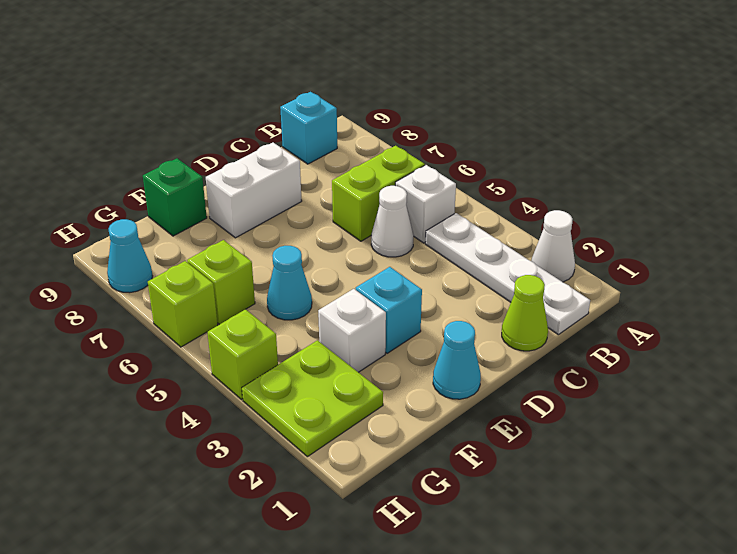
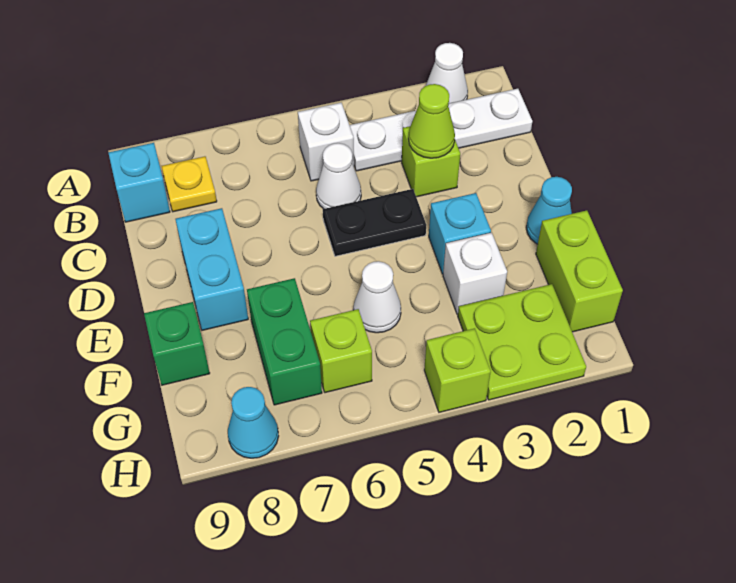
lime 1x2 brick [332,146,425,241] -> lime 1x2 brick moved to [536,210,623,332]
none -> yellow 1x1 plate [162,156,217,212]
lime 1x1 cone [502,275,548,351] -> lime 1x1 cone moved to [408,84,455,158]
none -> black 1x2 plate [323,189,426,256]
white 1x2 brick [206,143,302,238] -> cyan 1x2 brick [175,208,248,330]
cyan 1x1 cone [267,246,312,320] -> white 1x1 cone [353,261,401,333]
none -> green 1x2 brick [247,278,322,405]
lime 1x1 brick [148,261,218,347] -> lime 1x1 brick moved to [402,126,460,197]

